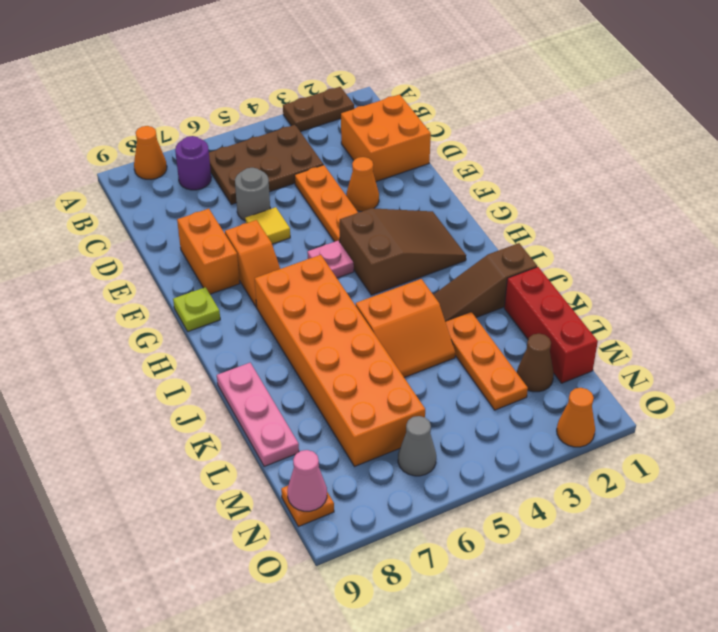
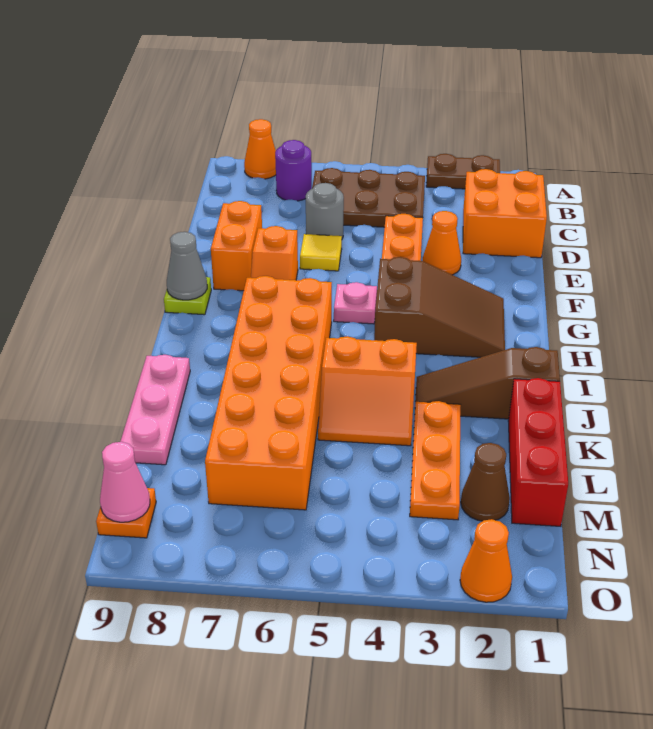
grey 1x1 cone [398,416,436,476] -> grey 1x1 cone moved to [167,232,207,300]

